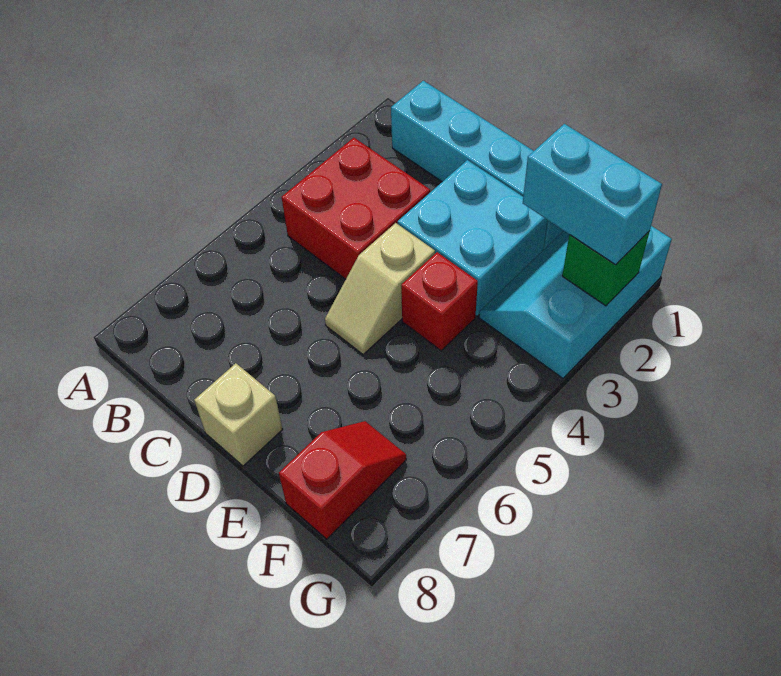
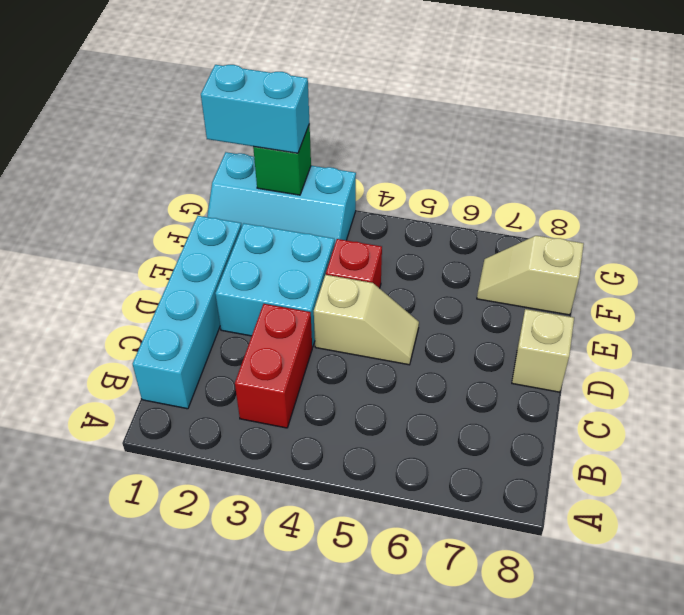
red 2x2 brick [282,138,430,279] -> red 1x2 brick [235,304,312,428]
cyan 1x2 brick [523,124,662,265] -> cyan 1x2 brick turned to [201,65,309,153]
red 1x2 slope [279,421,406,539] -> tan 1x2 slope [477,236,584,315]

